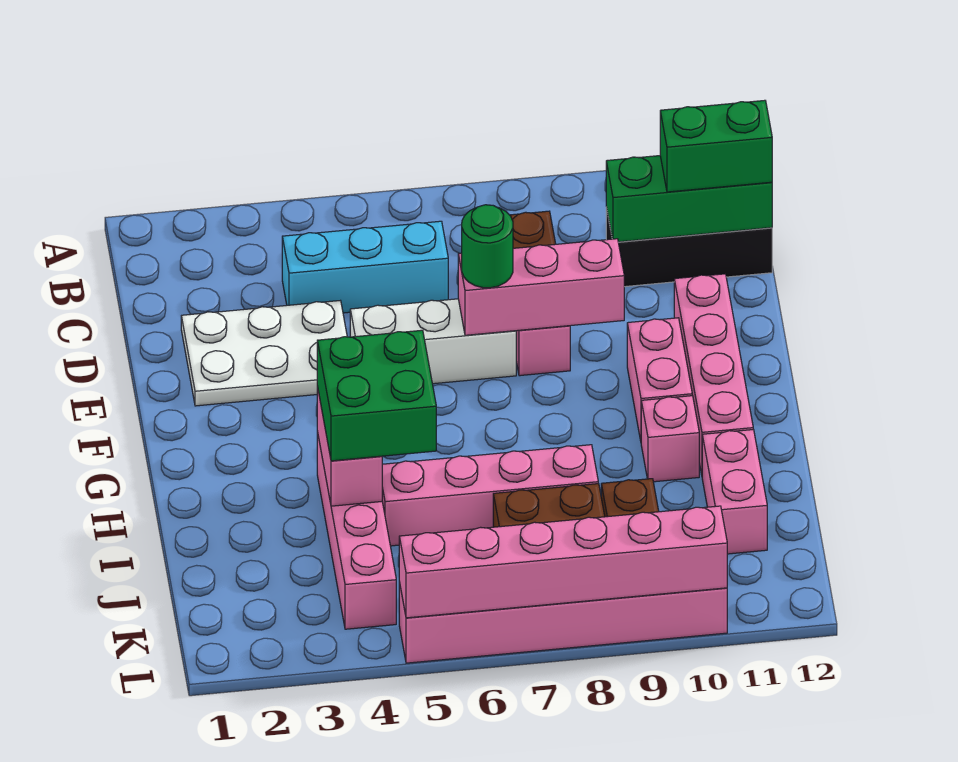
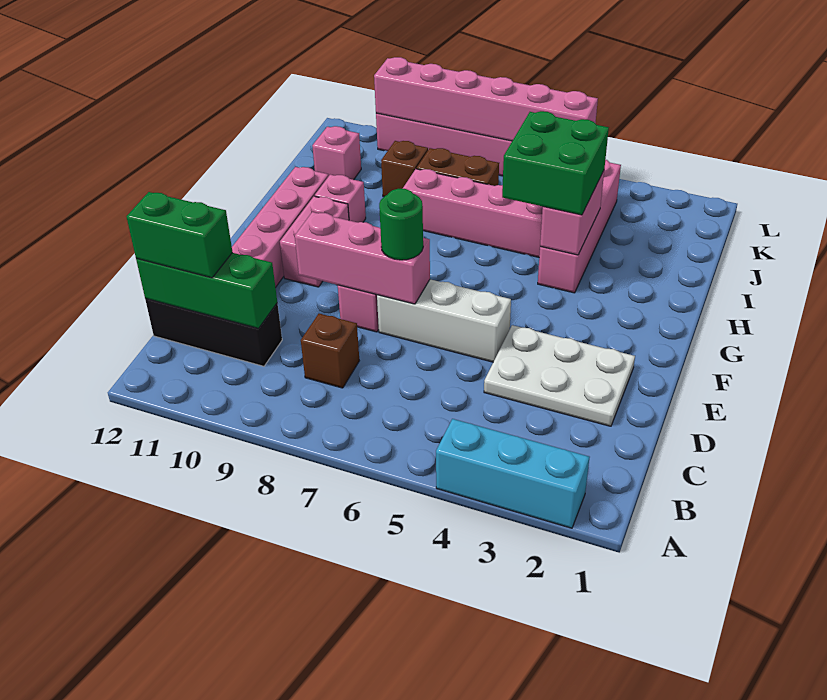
cyan 1x3 brick [282,221,448,313] -> cyan 1x3 brick moved to [436,419,589,528]
pink 1x2 brick [702,430,767,554] -> pink 1x1 brick [312,126,361,180]

